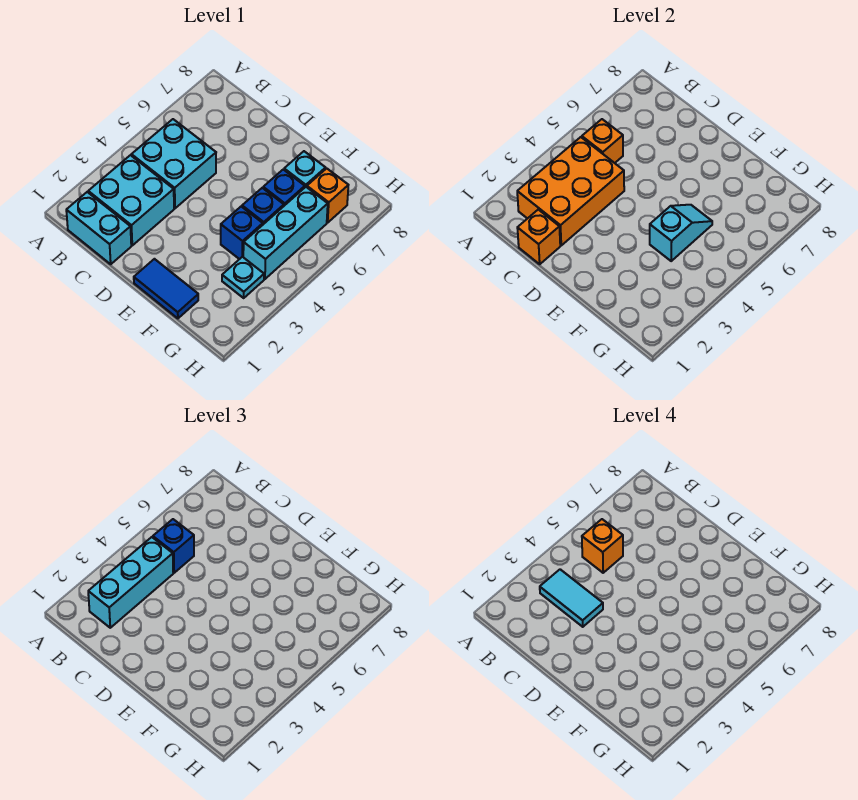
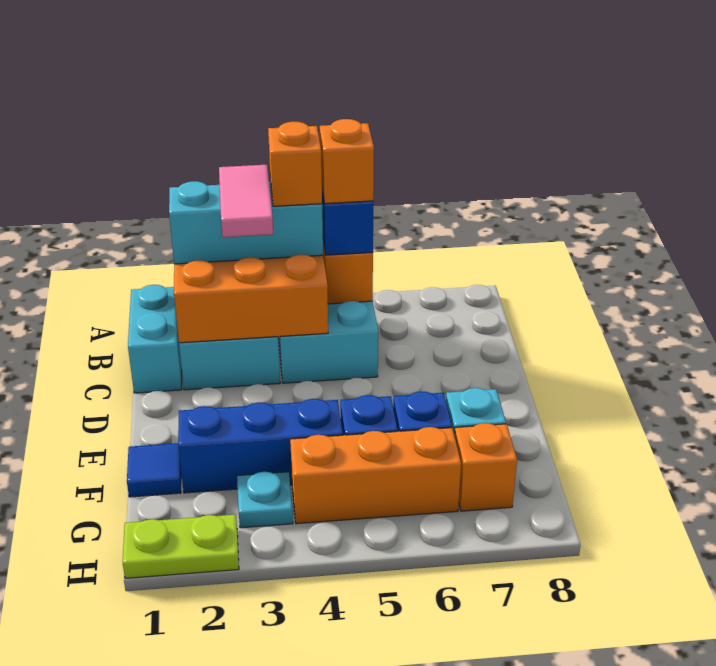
cyan 1x2 tile [540,569,603,627] -> pink 1x2 tile [219,165,273,237]
orange 1x1 brick [517,210,560,264] -> orange 1x1 brick moved to [268,121,322,206]
blue 1x2 tile [134,259,198,318] -> blue 1x1 tile [127,443,181,497]
blue 1x1 brick [221,207,263,259] -> blue 1x3 brick [178,399,343,493]
cyan 1x2 slope [650,205,712,261] -> none
cyan 1x3 brick [243,187,328,279] -> orange 1x3 brick [290,427,461,524]
none -> lime 1x2 plate [123,514,239,578]

